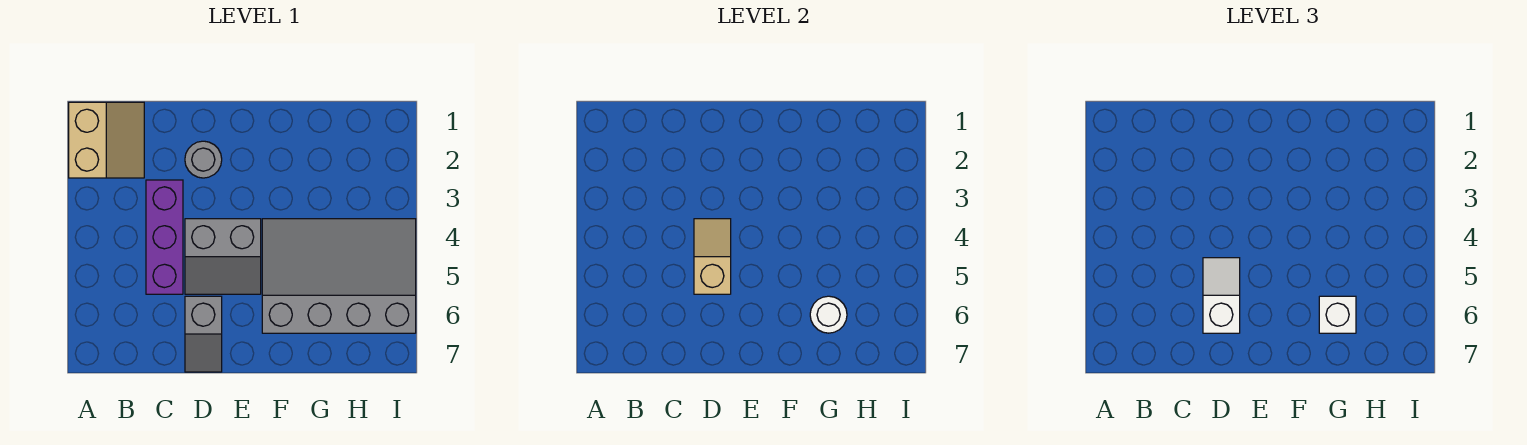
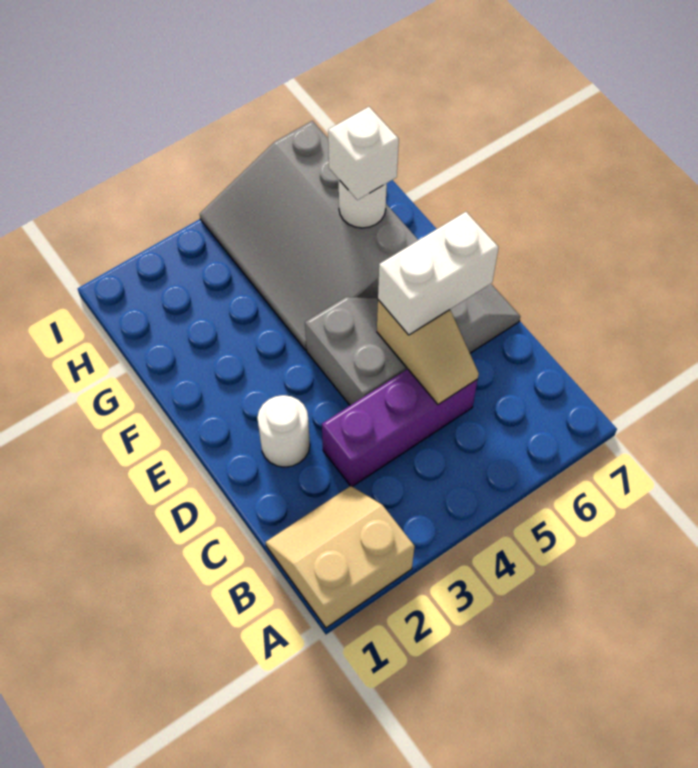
grey 1x1 round brick [185,141,222,178] -> white 1x1 round brick [257,395,310,467]
tan 1x2 slope [694,219,731,294] -> tan 1x2 slope turned to [377,300,479,405]
white 1x2 slope [1203,258,1240,333] -> white 1x2 brick [378,212,499,335]

